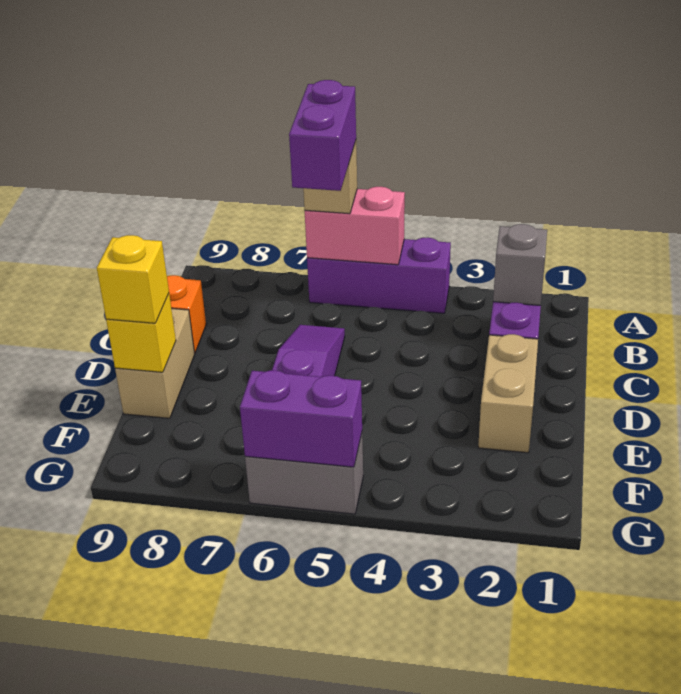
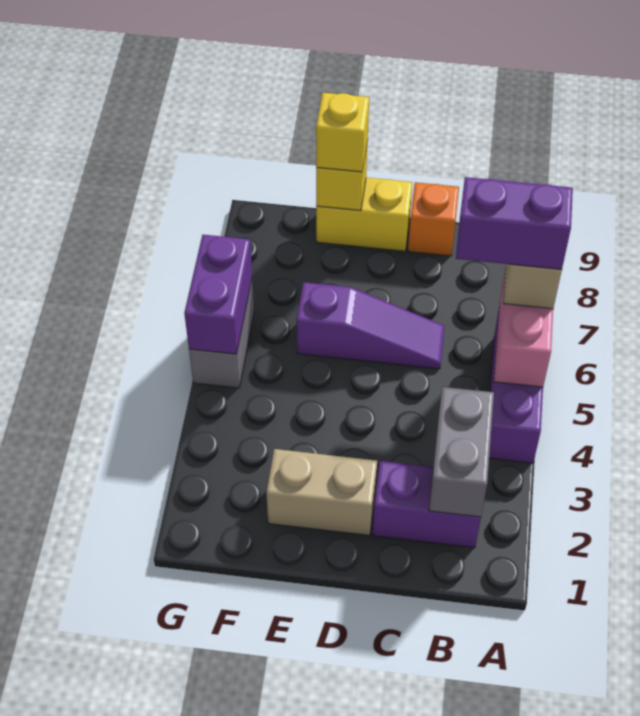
grey 1x1 brick [493,224,547,305] -> grey 1x2 brick [429,387,494,517]
tan 1x2 brick [115,308,195,418] -> yellow 1x2 brick [316,178,412,251]

